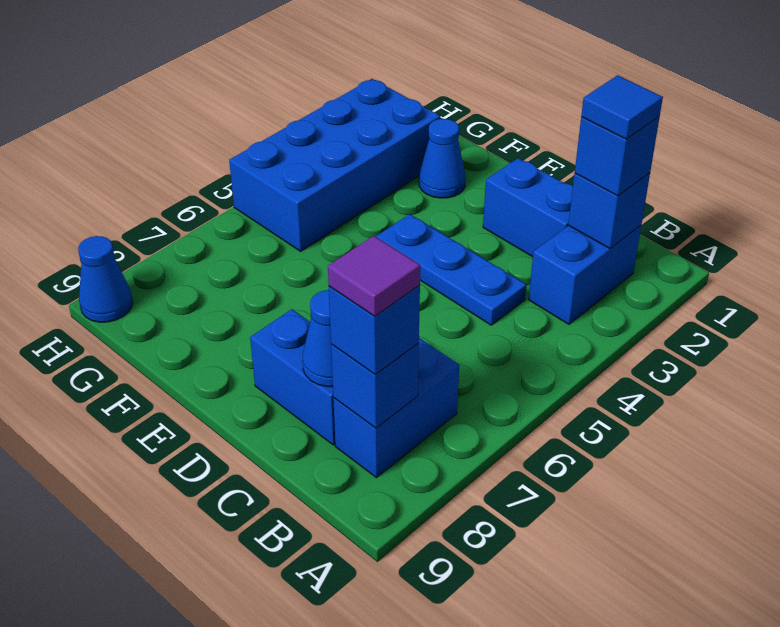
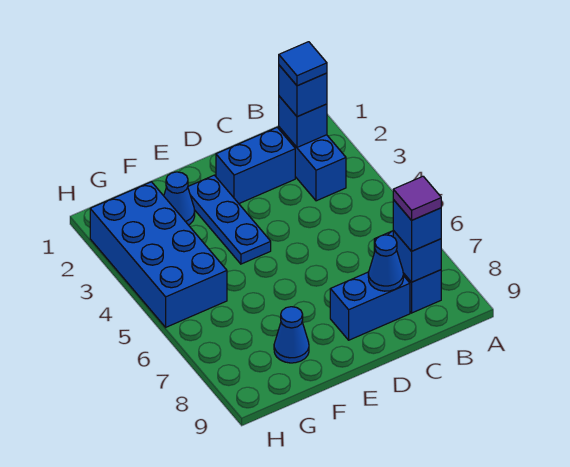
blue 1x3 plate [376,214,526,325] -> blue 1x3 plate turned to [188,175,271,264]
blue 1x1 cone [78,236,133,322] -> blue 1x1 cone moved to [274,307,309,363]

